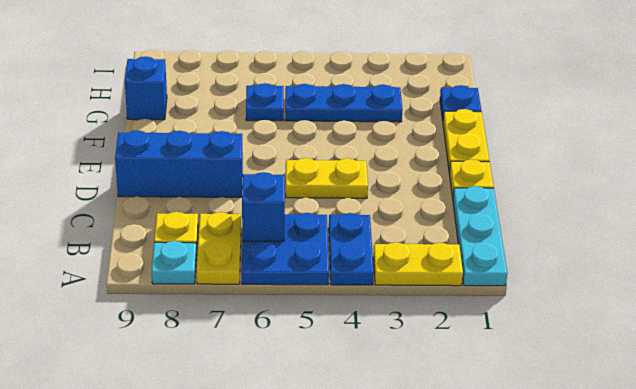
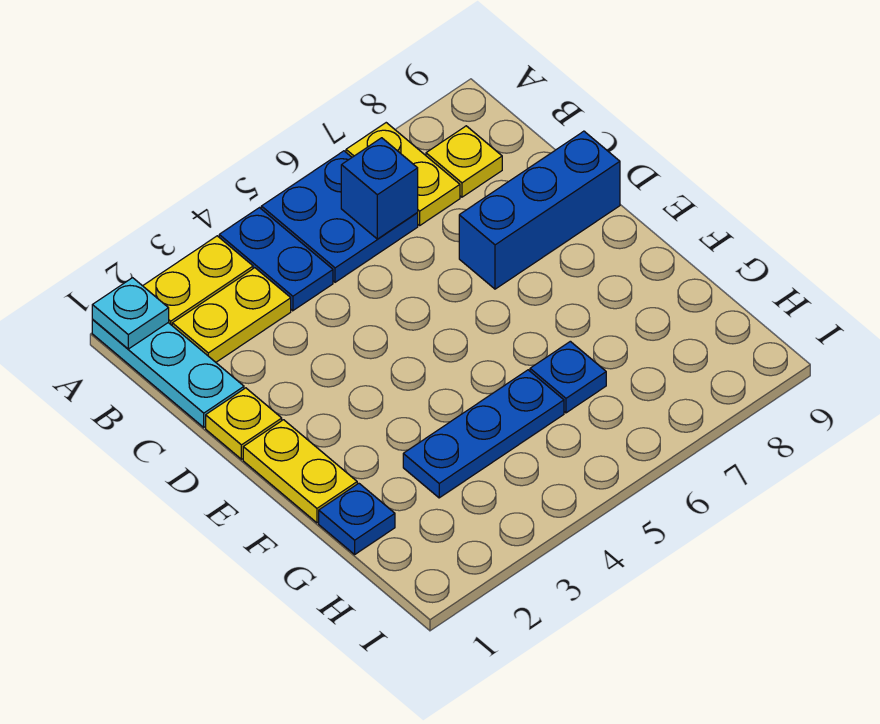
cyan 1x1 plate [152,241,197,284] -> cyan 1x1 plate moved to [92,278,169,349]
yellow 1x2 plate [286,158,368,198] -> yellow 1x2 plate moved to [172,268,291,362]
blue 1x1 brick [125,57,167,120] -> none

